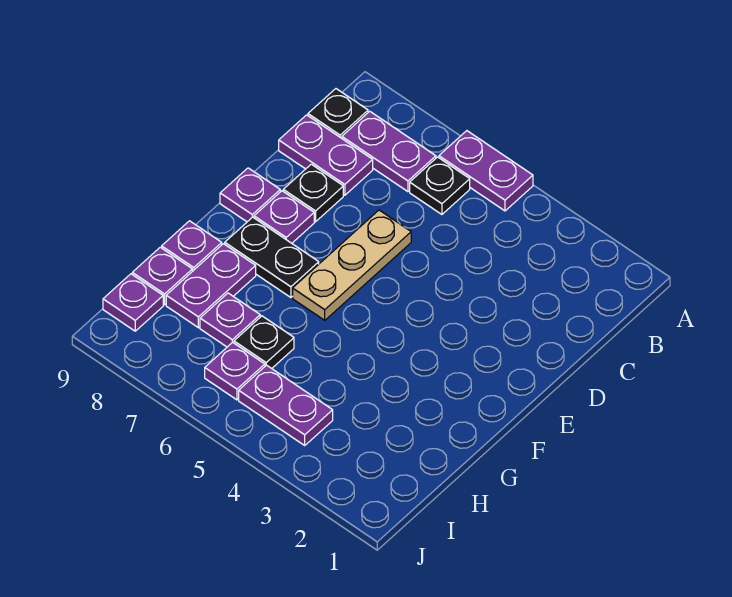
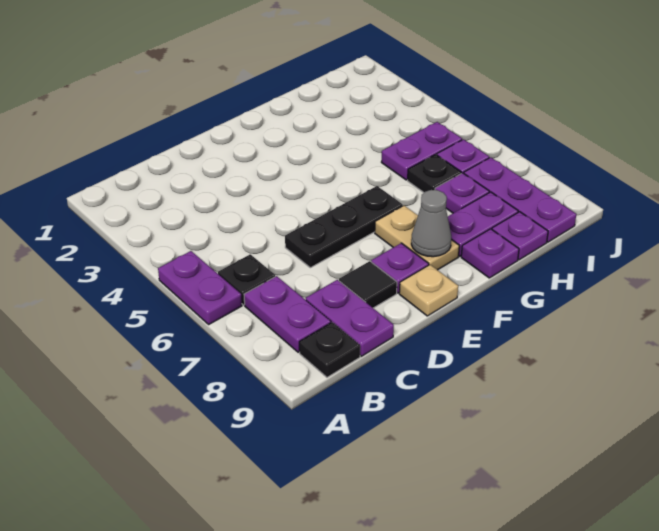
tan 1x3 plate [293,210,411,320] -> black 1x3 plate [285,186,403,268]
black 1x1 plate [283,164,343,222] -> black 1x1 tile [339,261,397,308]
purple 1x1 plate [220,168,280,222] -> tan 1x1 plate [399,265,458,316]
black 1x2 plate [225,217,319,297] -> tan 1x2 plate [375,206,459,270]
none -> grey 1x1 cone [411,190,451,257]
purple 1x2 plate [239,365,333,445] -> purple 1x2 plate turned to [381,122,462,180]
purple 1x1 plate [103,274,163,331] -> purple 1x3 plate [464,157,576,242]

